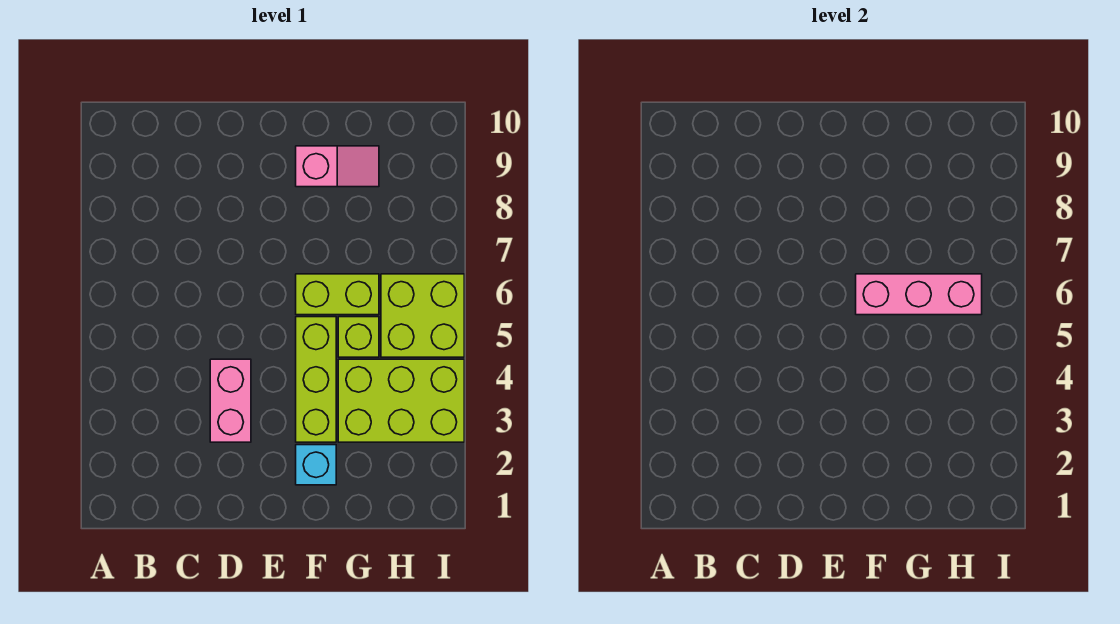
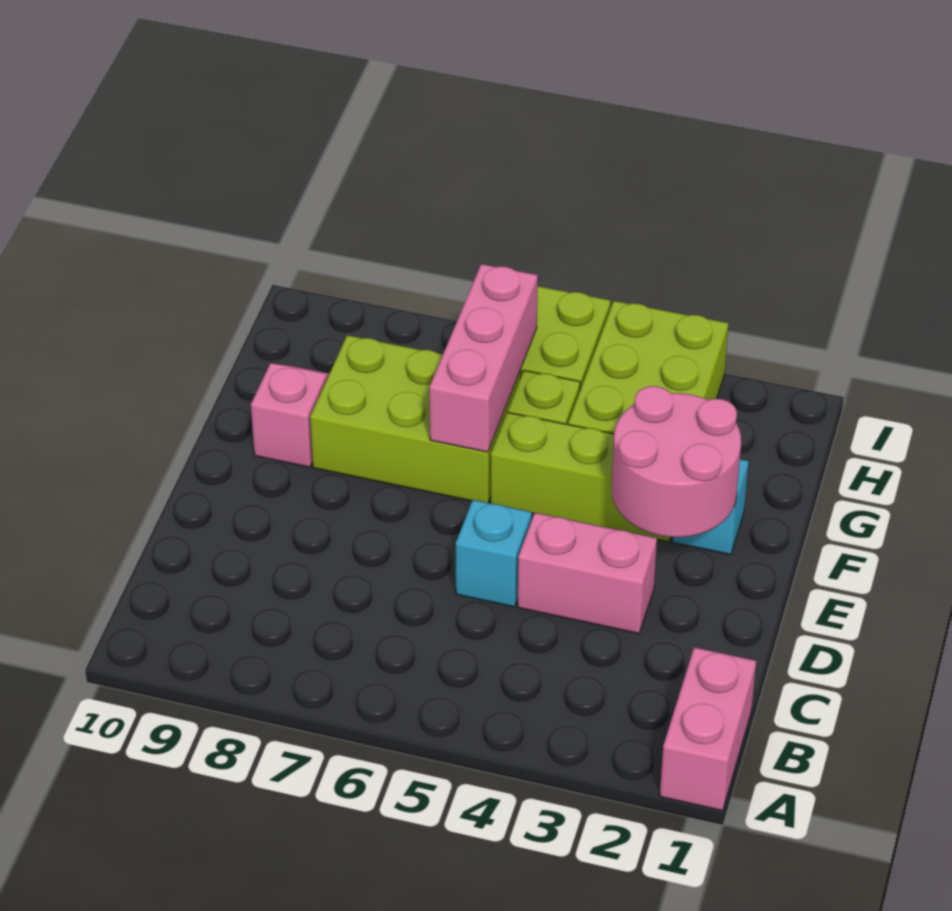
none -> pink 1x2 brick [660,647,756,811]
none -> cyan 1x1 brick [456,500,532,607]
none -> pink 2x2 round brick [612,386,741,537]
lime 1x2 brick [296,274,379,315] -> lime 2x3 brick [310,335,521,503]

